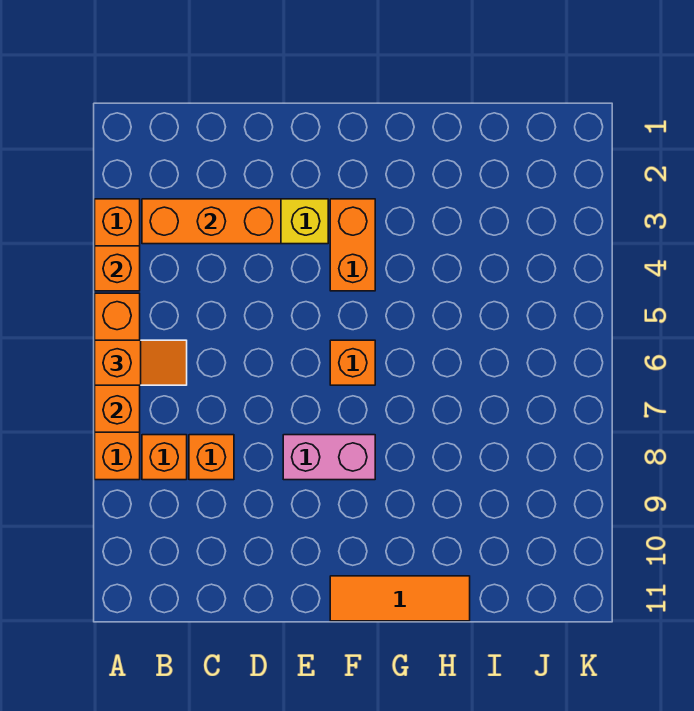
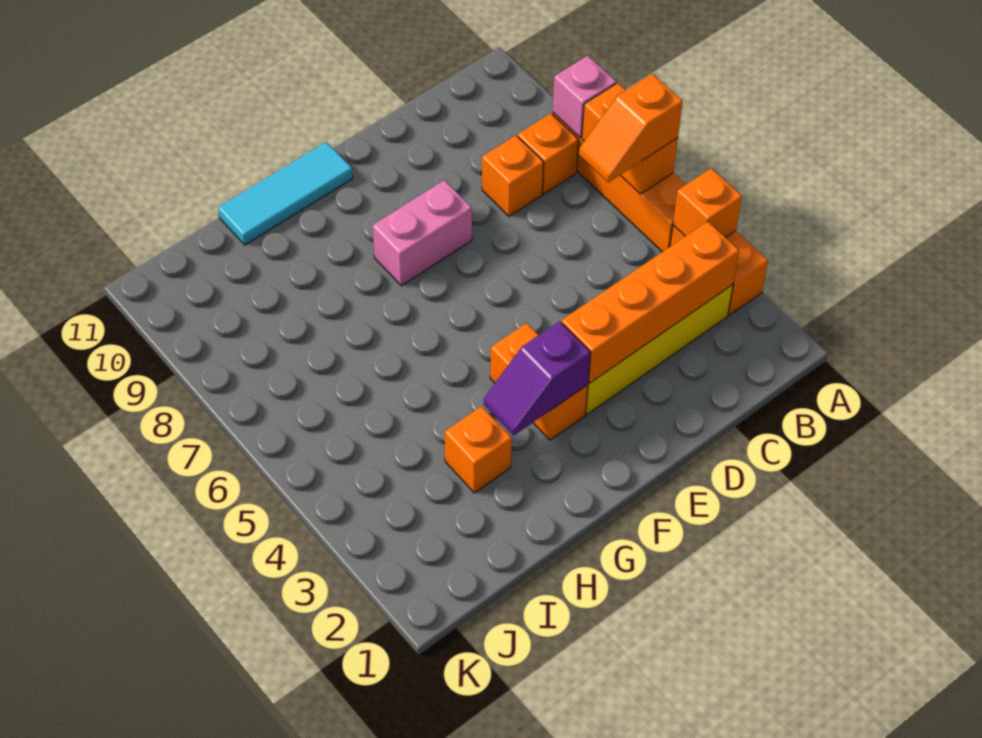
none -> pink 1x1 brick [553,56,616,138]
orange 1x3 brick [142,199,281,244] -> orange 1x4 brick [561,222,739,383]
none -> purple 1x2 slope [484,321,591,436]
orange 1x1 brick [330,340,375,385] -> orange 1x1 brick moved to [445,406,512,493]
orange 1x3 tile [330,576,470,621] -> cyan 1x3 tile [218,142,353,245]

